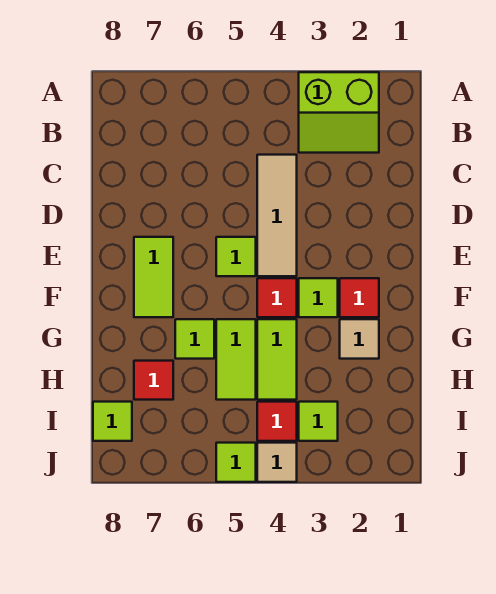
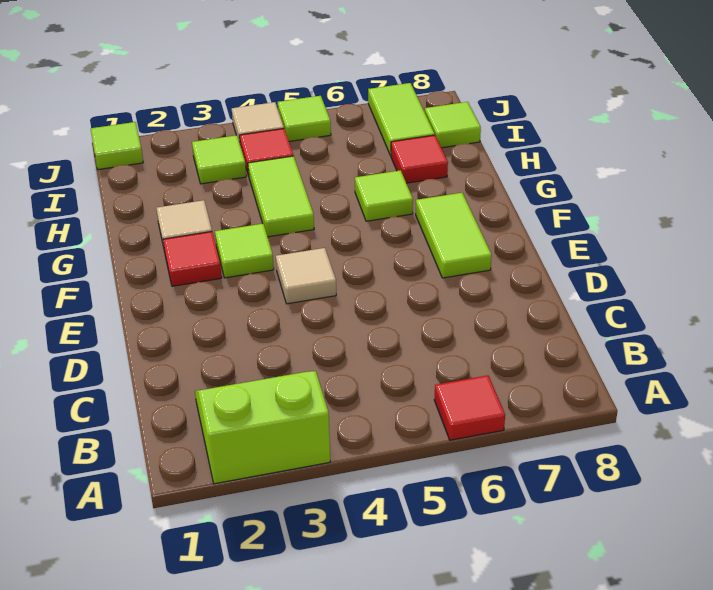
tan 1x3 tile [257,155,297,276] -> tan 1x1 tile [276,248,336,304]
lime 1x1 tile [216,237,256,276] -> lime 1x1 tile moved to [91,122,143,170]
red 1x1 tile [257,278,297,317] -> red 1x1 tile moved to [434,375,505,440]
lime 1x2 tile [216,319,256,400] -> lime 1x2 tile moved to [368,83,435,155]

